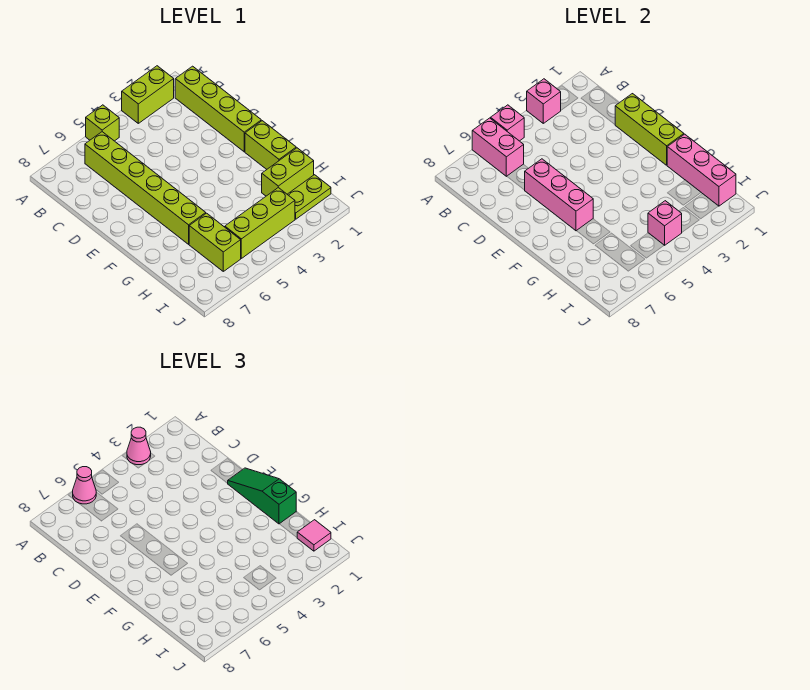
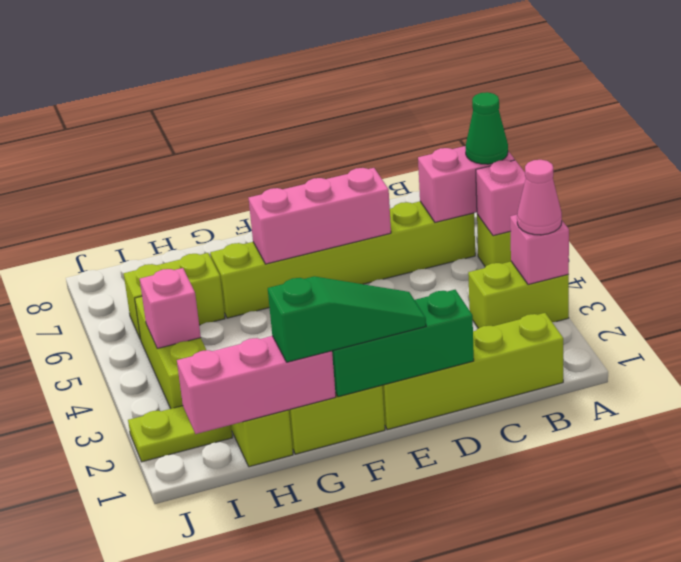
lime 1x2 brick [122,66,174,123] -> lime 1x2 brick turned to [468,262,569,328]
pink 1x1 cone [73,467,96,504] -> green 1x1 cone [466,92,508,164]
lime 1x3 brick [615,94,684,165] -> green 1x3 brick [332,290,474,397]
lime 1x2 plate [287,175,331,219] -> lime 1x2 plate turned to [128,406,233,462]
pink 1x1 tile [297,520,331,551] -> none

